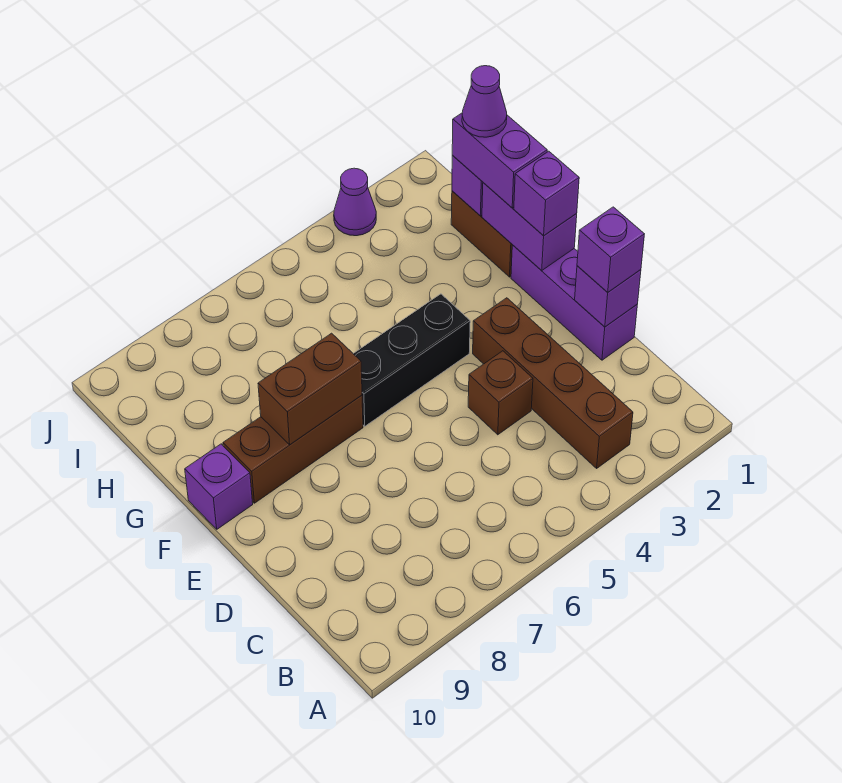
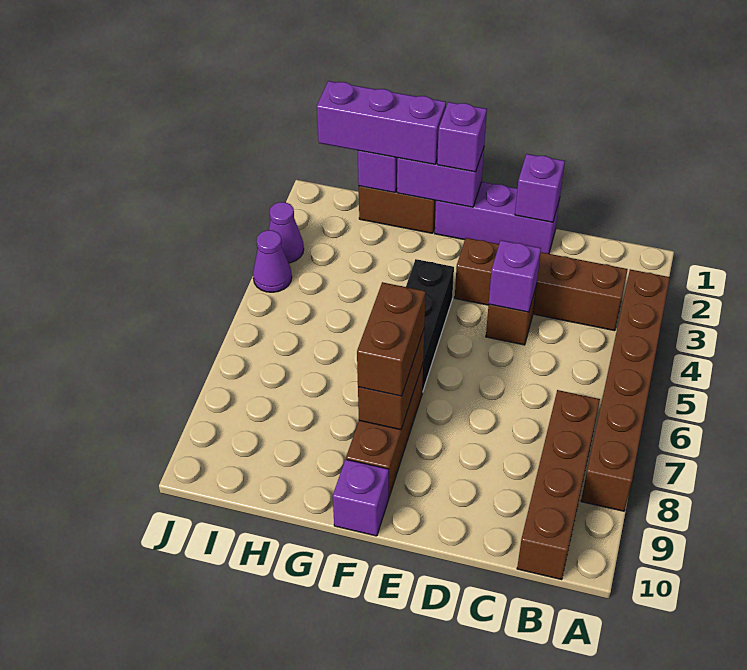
none -> brown 1x6 brick [581,269,670,511]
none -> brown 1x4 brick [517,390,600,580]
purple 1x1 brick [577,207,644,292] -> purple 1x1 brick moved to [489,240,541,312]
none -> brown 1x2 brick [357,282,426,396]
purple 1x2 brick [452,113,547,208] -> purple 1x3 brick [317,81,446,164]
purple 1x1 cone [462,66,507,137] -> purple 1x1 cone moved to [253,230,292,292]

